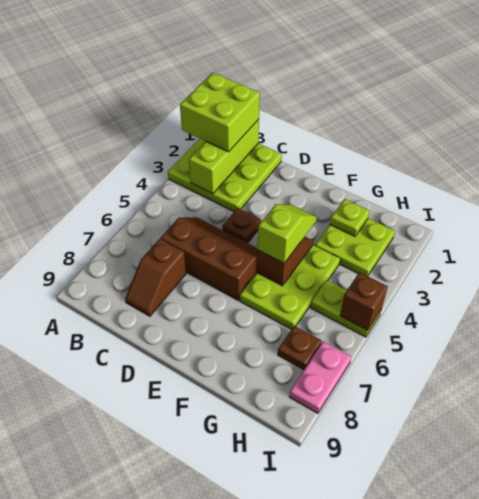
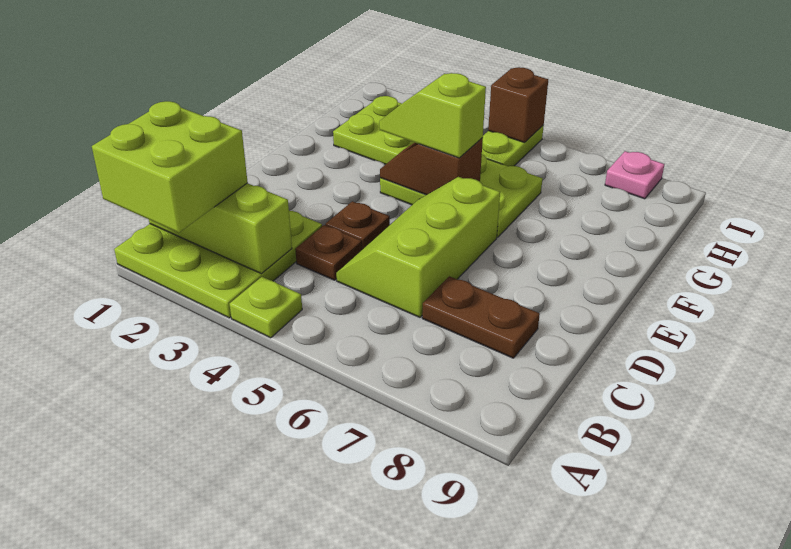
brown 2x3 slope [161,217,258,300] -> lime 2x3 slope [336,177,500,317]
brown 1x2 slope [125,239,186,316] -> brown 1x2 plate [422,276,540,358]
lime 1x1 plate [330,199,370,236] -> lime 1x1 plate moved to [230,277,302,338]
brown 1x1 plate [278,326,322,370] -> brown 1x1 plate moved to [295,225,362,280]
pink 1x2 plate [289,341,351,413] -> pink 1x1 plate [605,151,664,199]

